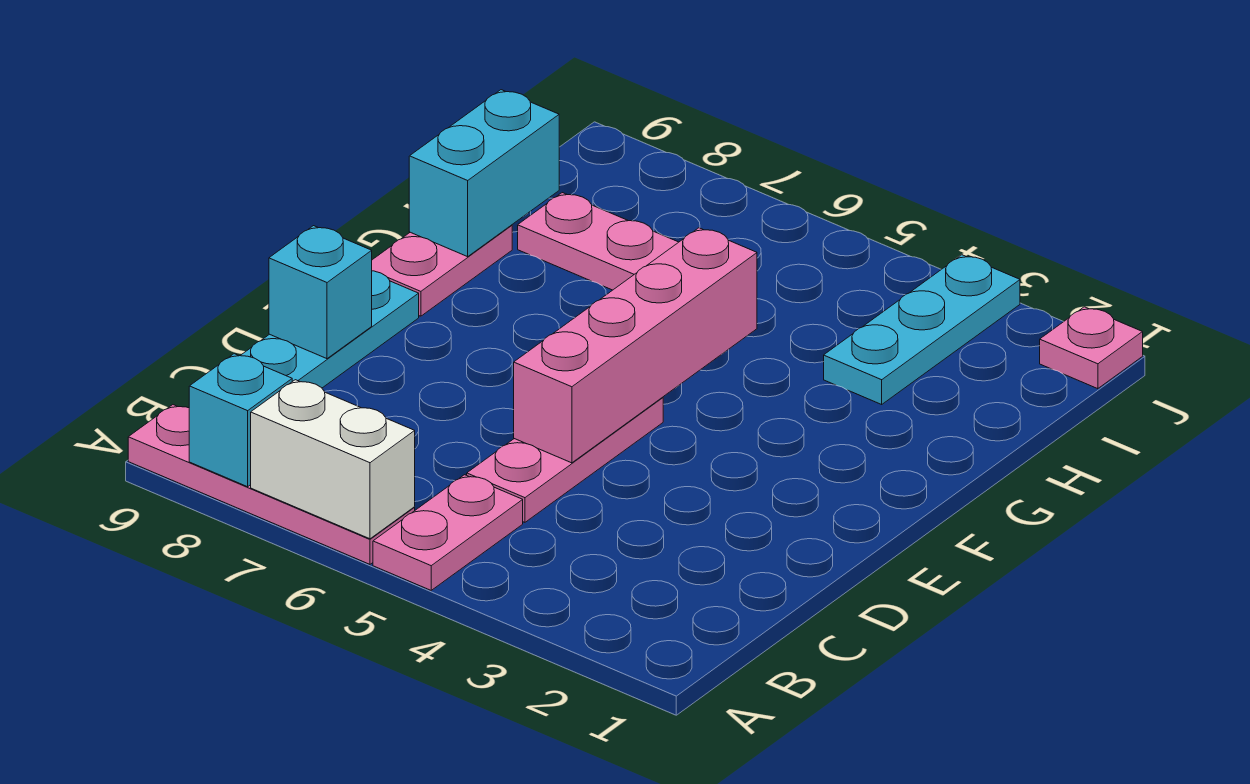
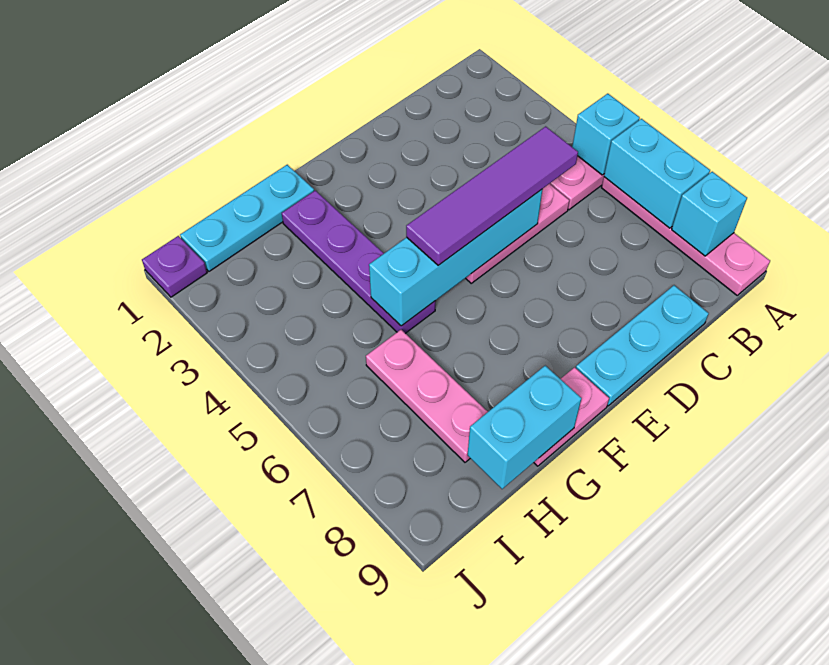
white 1x2 brick [251,380,415,539] -> cyan 1x2 brick [604,119,710,228]
none -> purple 1x4 tile [406,126,578,265]
pink 1x4 brick [514,228,757,463] -> cyan 1x4 brick [369,189,543,326]
cyan 1x1 brick [269,226,372,359] -> cyan 1x1 brick moved to [572,94,640,175]
none -> purple 1x4 plate [282,191,435,333]
cyan 1x3 plate [824,255,1020,404] -> cyan 1x3 plate moved to [180,165,314,271]
pink 1x1 plate [1040,307,1143,389] -> purple 1x1 plate [142,236,207,297]

